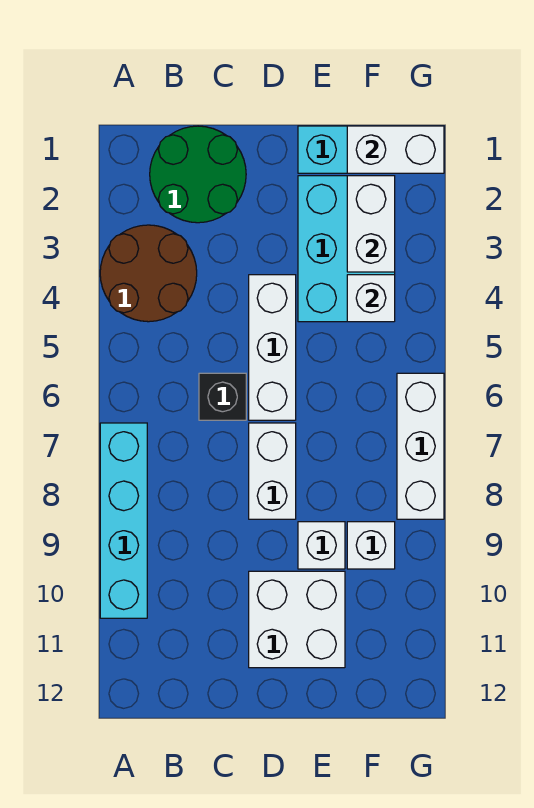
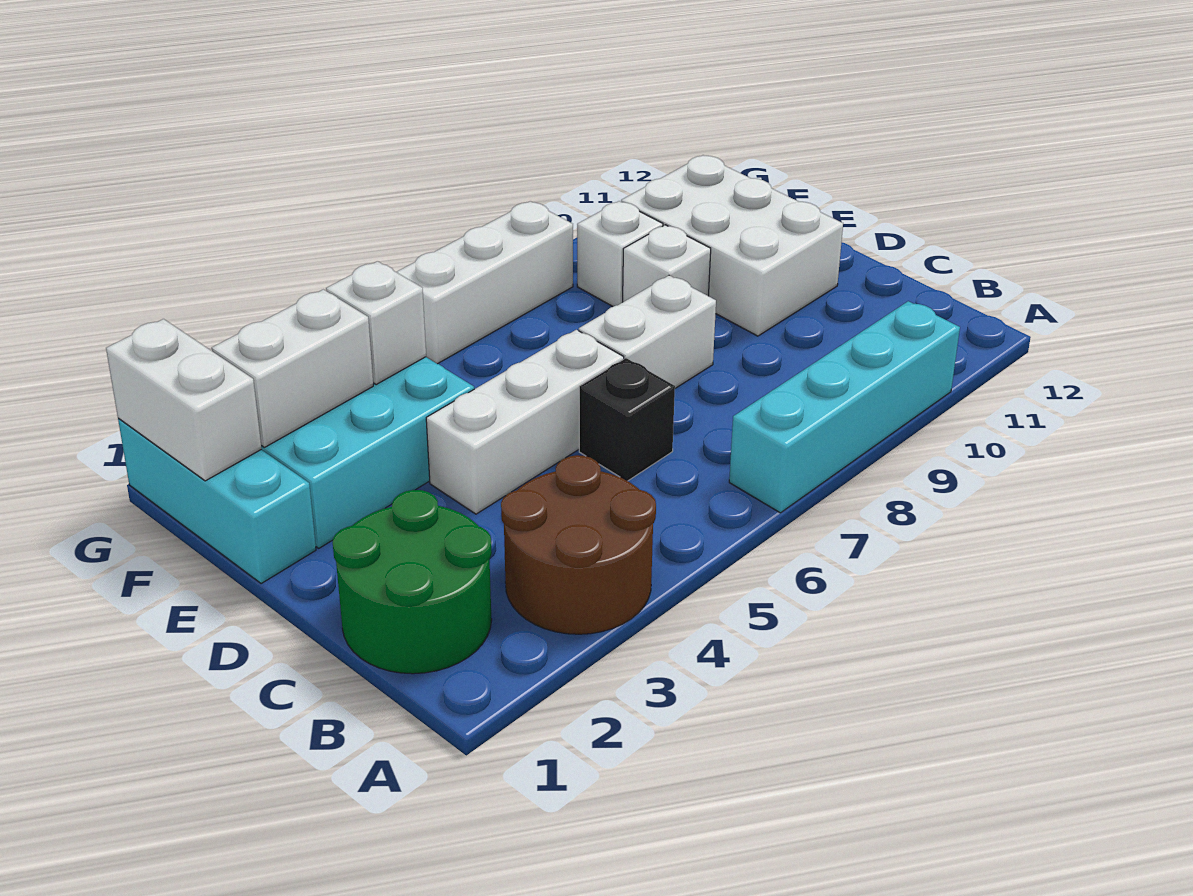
white 2x2 brick [249,571,345,668] -> white 2x3 brick [621,155,843,336]

